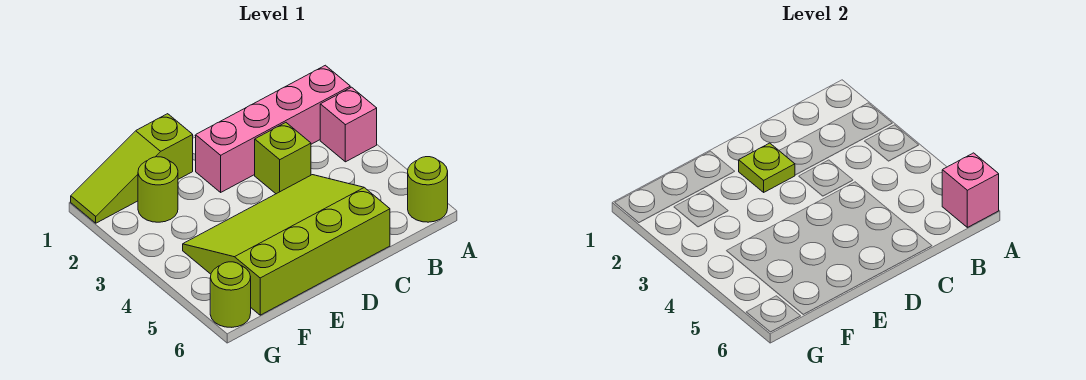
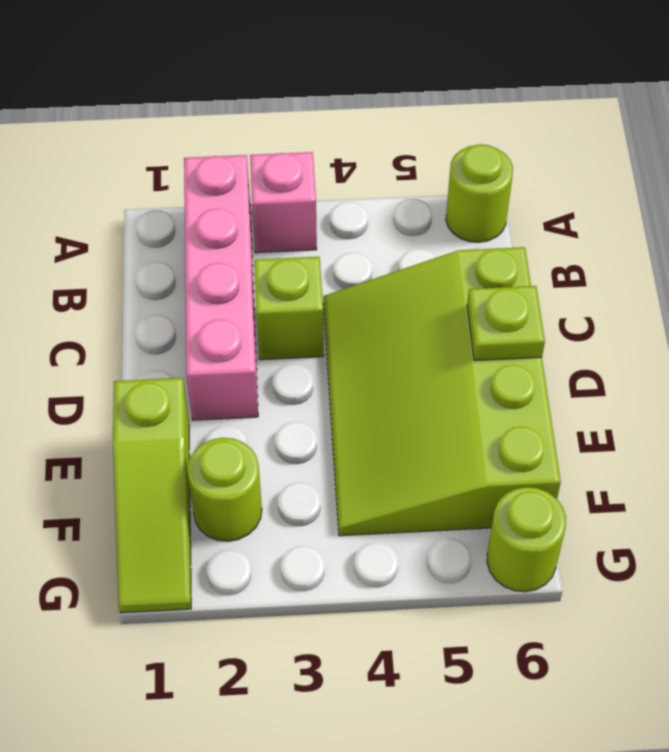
pink 1x1 brick [942,153,999,227] -> none
lime 1x1 plate [739,143,795,192] -> lime 1x1 plate moved to [467,286,545,361]

